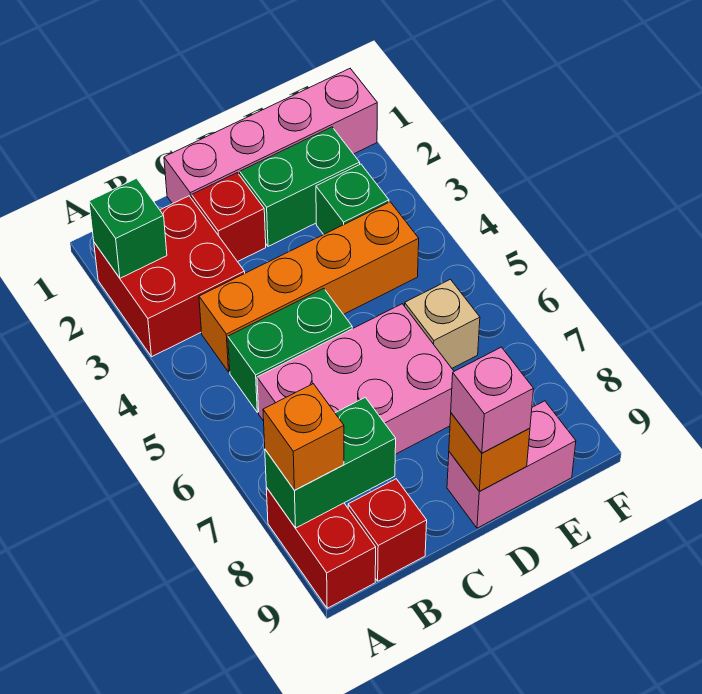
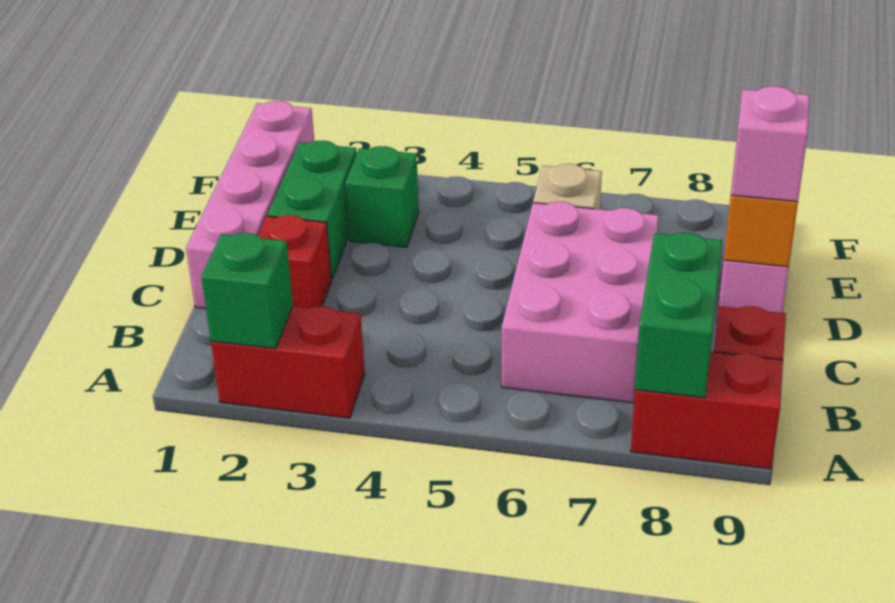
red 2x2 brick [94,196,245,357] -> red 1x2 brick [211,306,365,418]
orange 1x1 brick [263,384,344,490] -> none
orange 1x4 brick [199,202,419,372] -> none
green 1x2 brick [228,288,352,412] -> none

